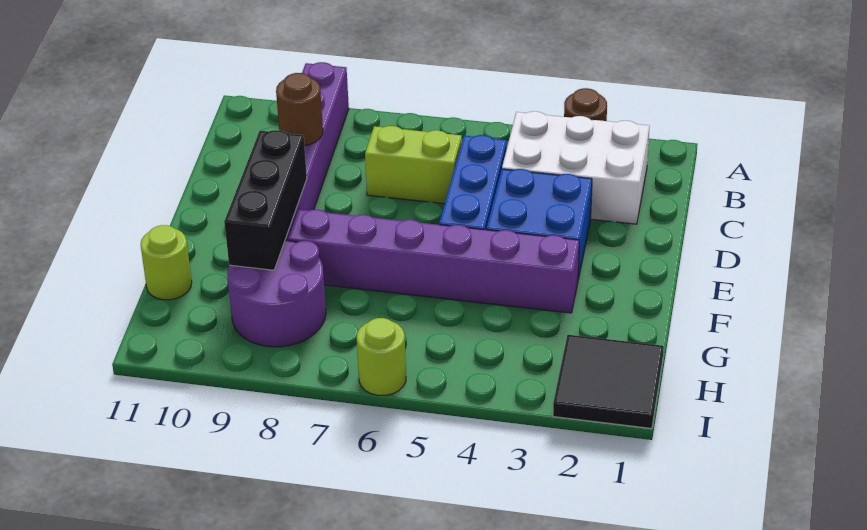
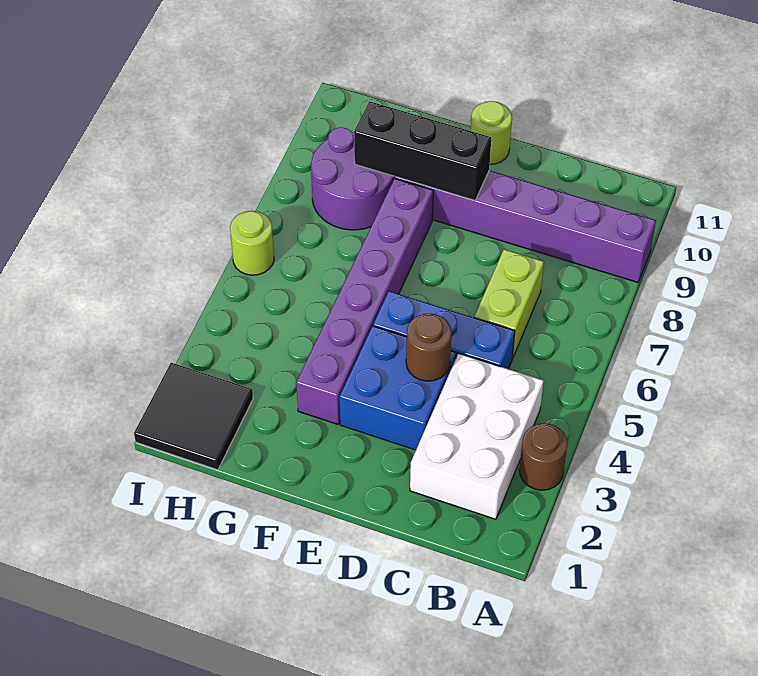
brown 1x1 round brick [276,73,323,146] -> brown 1x1 round brick moved to [406,314,452,381]
lime 1x1 round brick [141,225,192,300] -> lime 1x1 round brick moved to [471,101,512,164]

